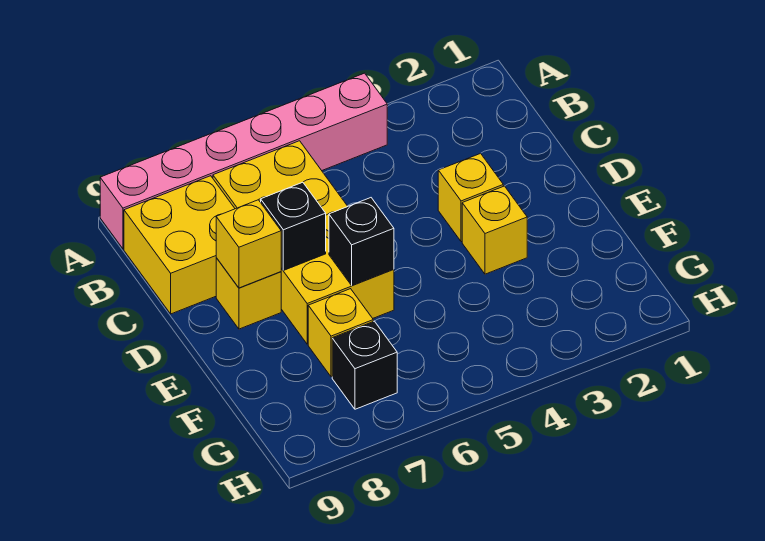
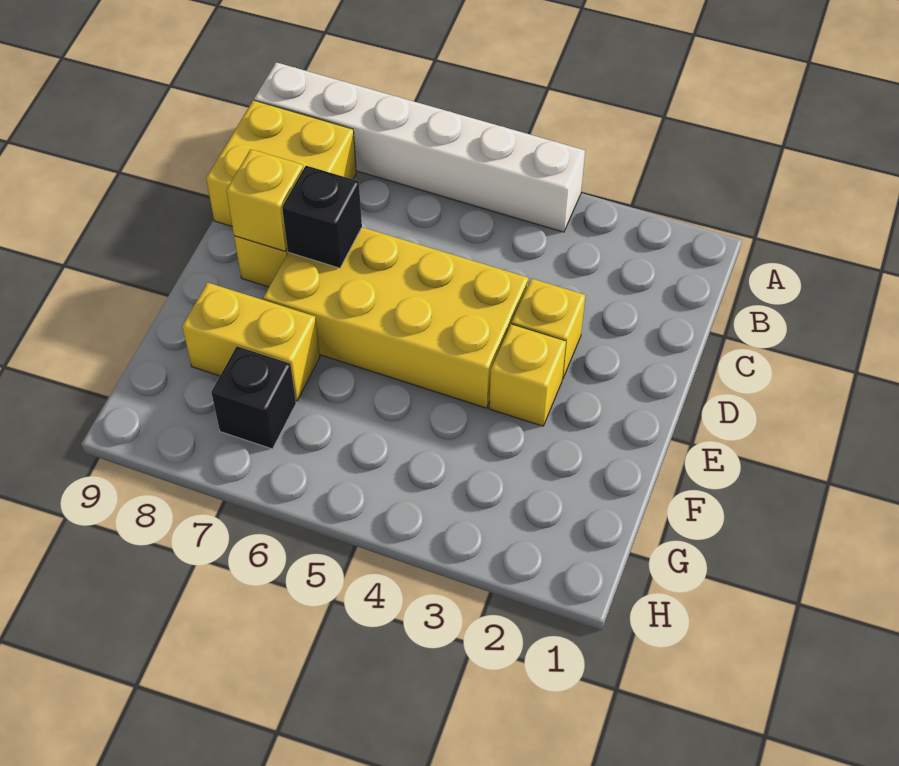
pink 1x6 brick [100,73,387,249] -> white 1x6 brick [254,62,585,232]
yellow 2x4 brick [213,141,394,344] -> yellow 2x4 brick turned to [264,227,528,408]
black 1x1 brick [329,198,394,286] -> none
yellow 1x1 brick [308,289,373,377] -> yellow 1x2 brick [182,282,320,401]

